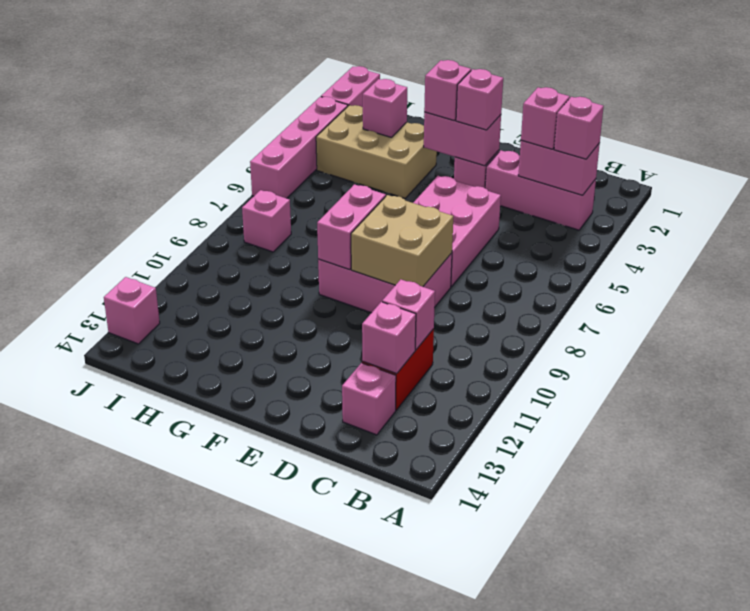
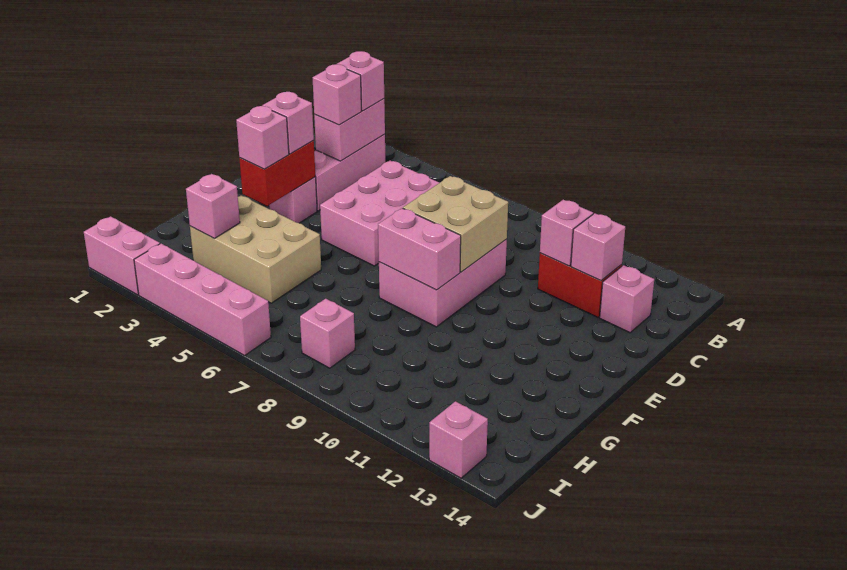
pink 2x3 brick [413,176,501,287] -> pink 2x3 brick turned to [320,161,439,266]
pink 1x2 brick [424,112,501,166] -> red 1x2 brick [239,141,315,206]
tan 2x3 brick [316,105,437,198] -> tan 2x3 brick turned to [190,195,321,303]

